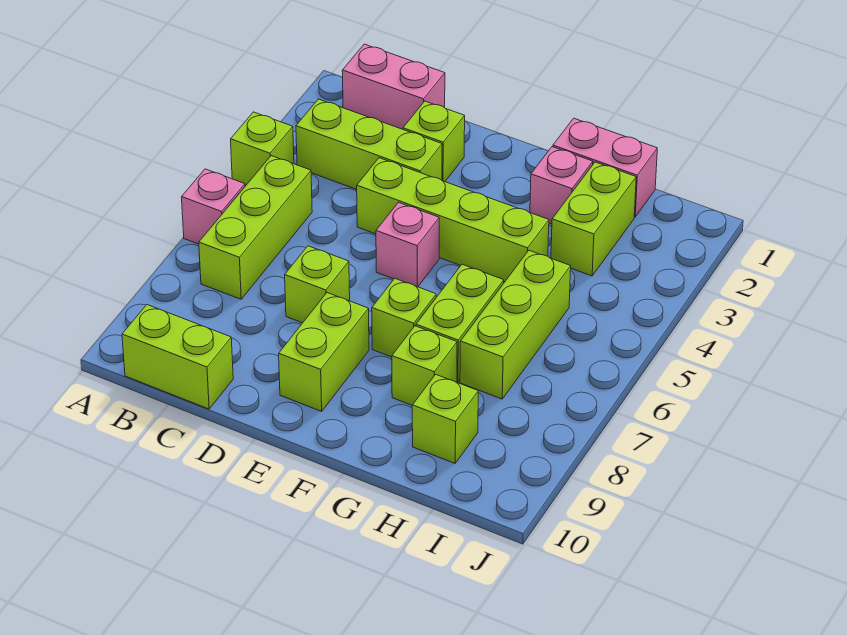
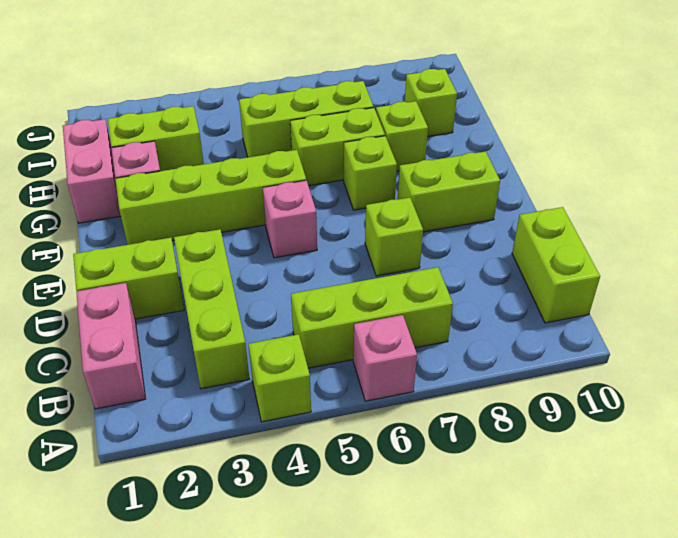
lime 1x1 brick [403,101,465,182] -> lime 1x2 brick [73,238,184,319]
lime 1x4 brick [357,158,549,282] -> lime 1x4 brick turned to [115,150,306,245]

